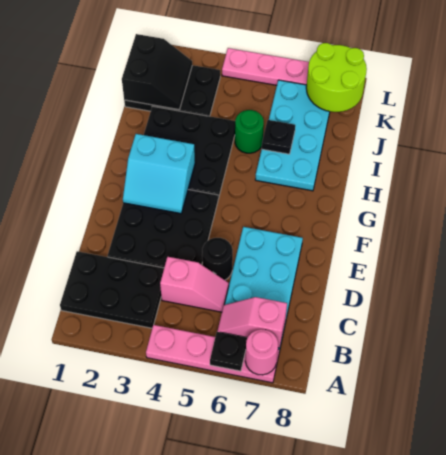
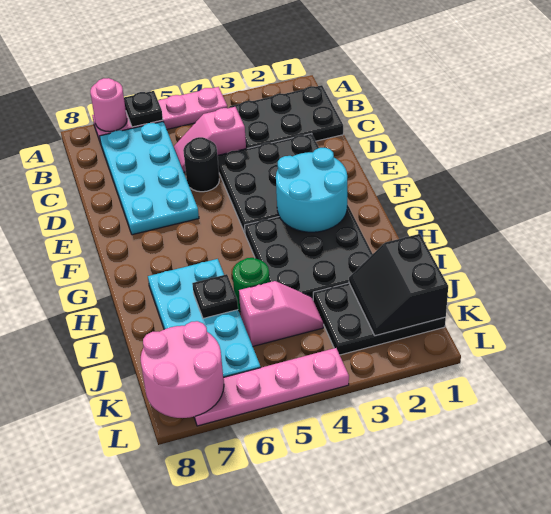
pink 1x2 slope [217,297,287,348] -> pink 1x2 slope moved to [239,281,323,346]
cyan 2x2 slope [123,134,195,213] -> cyan 2x2 round brick [276,148,347,232]
lime 2x2 round brick [306,43,367,112] -> pink 2x2 round brick [140,321,224,418]

